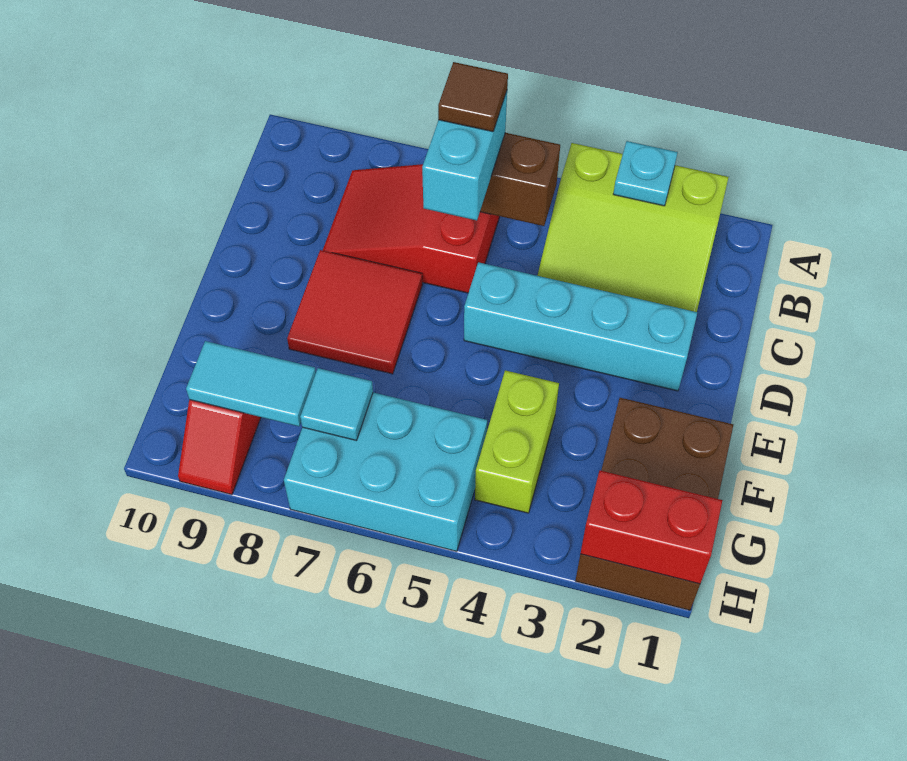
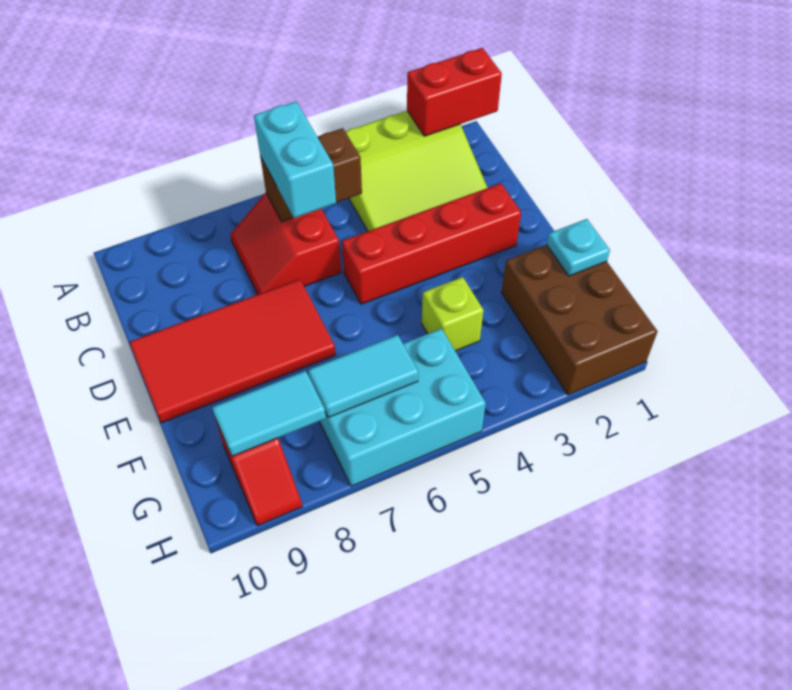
cyan 1x1 plate [613,141,678,206] -> cyan 1x1 plate moved to [547,219,610,276]
red 2x3 slope [322,164,500,293] -> red 2x2 slope [230,193,341,294]
brown 1x1 tile [438,62,508,132] -> none
cyan 1x4 brick [464,262,697,391] -> red 1x4 brick [342,183,521,304]
red 2x2 tile [287,250,422,374] -> red 2x4 tile [129,279,336,423]
lime 1x2 brick [475,370,559,513] -> lime 1x1 brick [422,277,484,351]
cyan 1x1 tile [300,368,373,441] -> cyan 1x2 tile [308,335,418,418]
red 1x2 brick [580,470,723,584] -> red 1x2 brick moved to [407,48,502,136]

